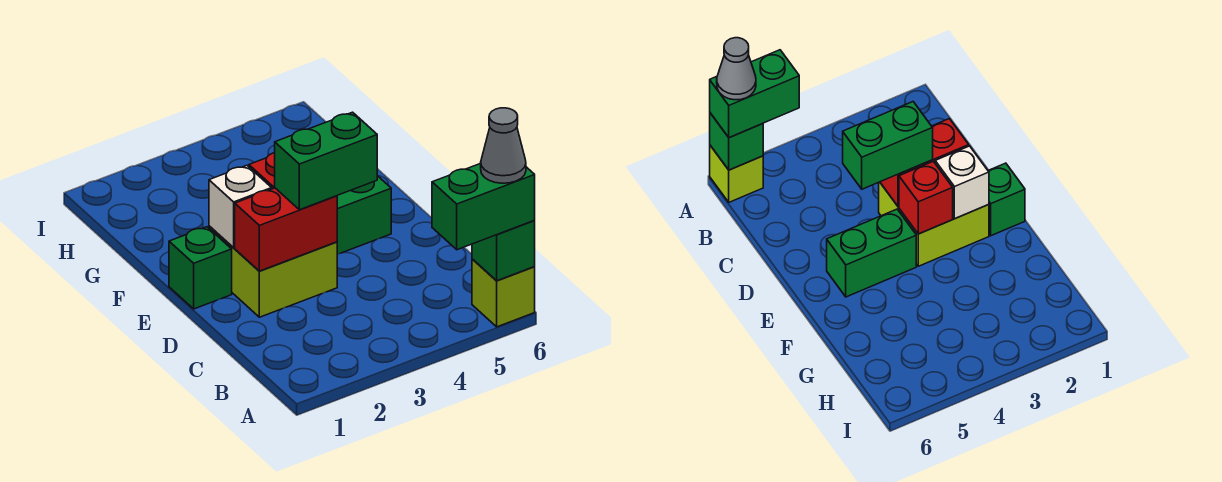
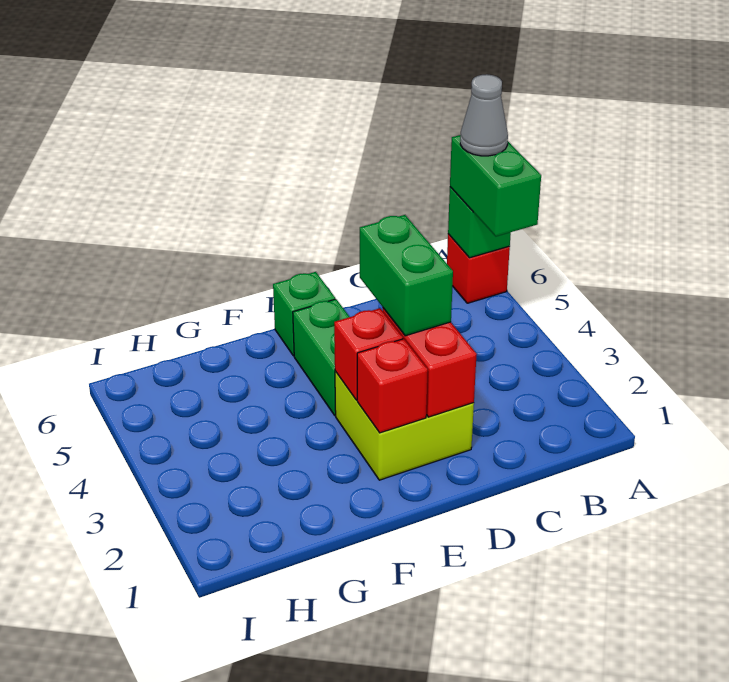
lime 1x1 brick [472,259,535,327] -> red 1x1 brick [447,234,510,303]
green 1x1 brick [169,227,232,309] -> green 1x1 brick moved to [273,272,335,356]
white 1x1 brick [209,165,272,247] -> red 1x1 brick [357,339,428,433]

